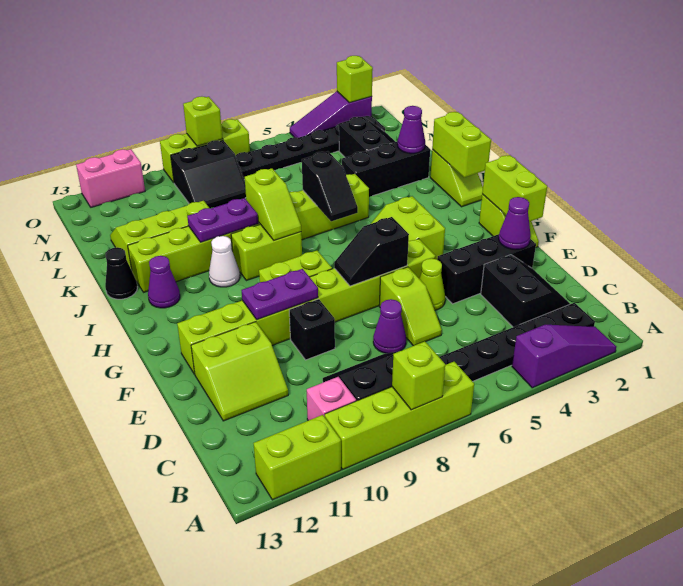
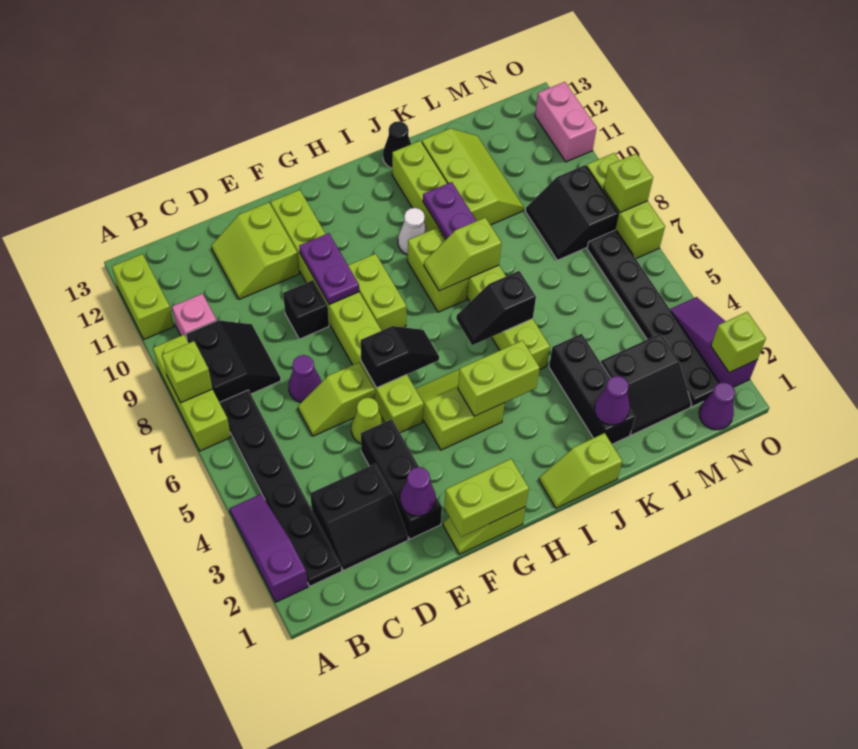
purple 1x3 slope [512,325,616,388] -> purple 1x3 slope turned to [229,494,308,602]
lime 1x4 brick [325,362,474,469] -> lime 1x3 brick [153,335,231,451]
black 1x2 slope [334,217,409,286] -> black 1x2 slope turned to [361,326,439,388]
lime 1x2 brick [432,112,491,177] -> lime 1x2 brick moved to [458,340,540,416]
purple 1x1 cone [148,256,180,308] -> purple 1x1 cone moved to [699,382,735,430]

